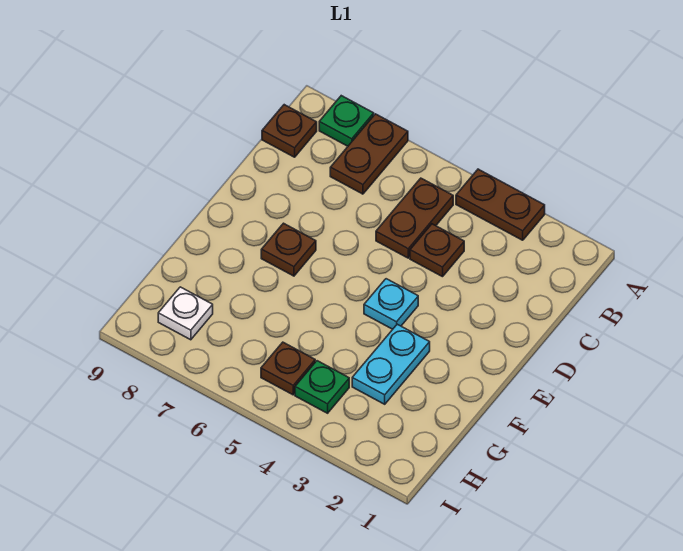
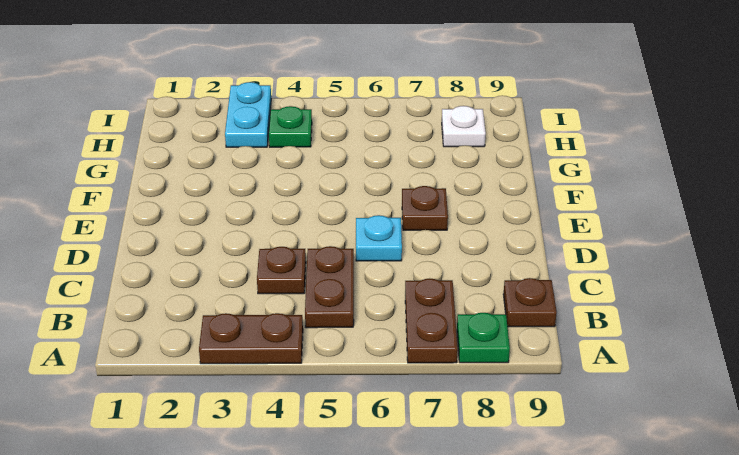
cyan 1x1 plate [364,279,418,329] -> cyan 1x1 plate moved to [356,215,402,261]
cyan 1x2 plate [352,324,430,404] -> cyan 1x2 plate moved to [225,82,271,147]
brown 1x1 plate [261,342,315,395] -> none

